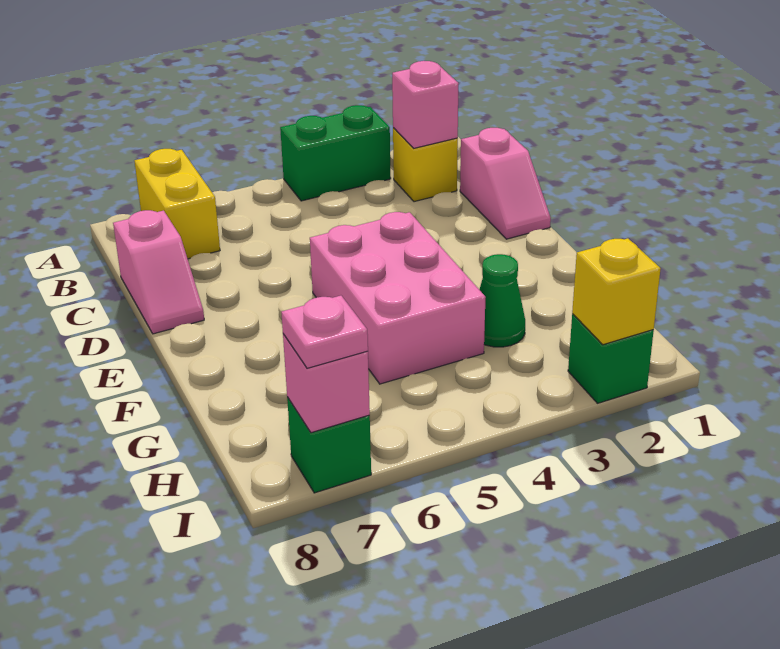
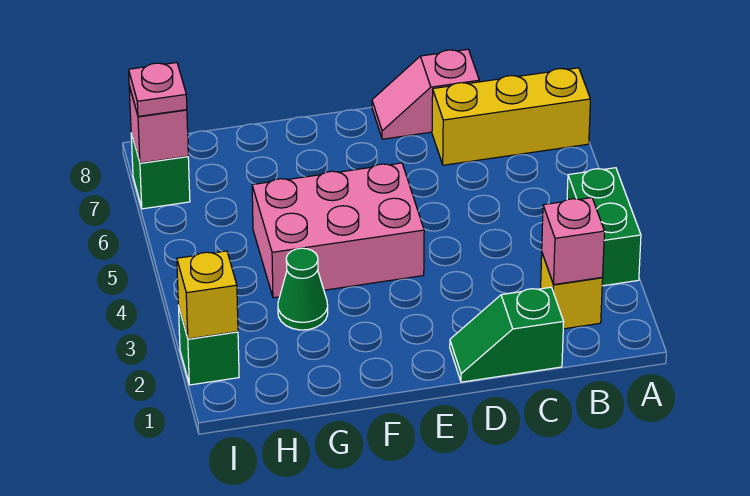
yellow 1x2 brick [134,149,220,259] -> yellow 1x3 brick [432,68,590,165]
pink 1x2 slope [460,128,551,239] -> green 1x2 slope [450,287,564,382]

